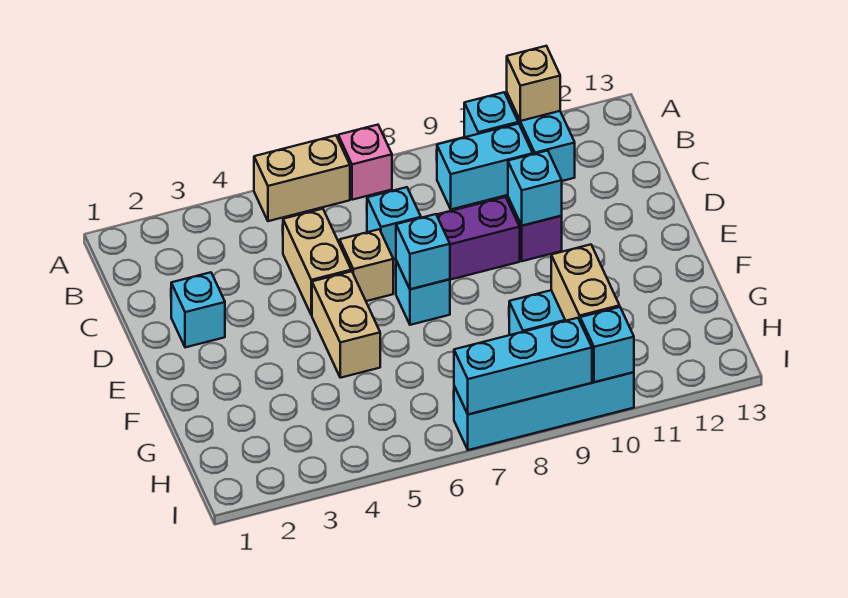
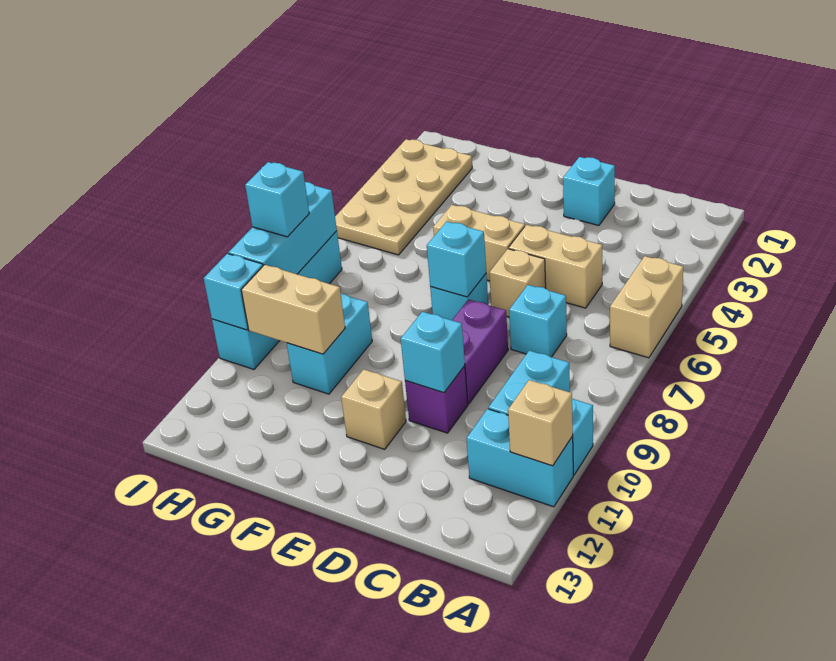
pink 1x1 brick [338,125,392,200] -> none
none -> tan 1x1 brick [341,369,406,449]
none -> tan 2x4 plate [335,139,472,255]
none -> cyan 1x1 brick [245,162,309,237]

